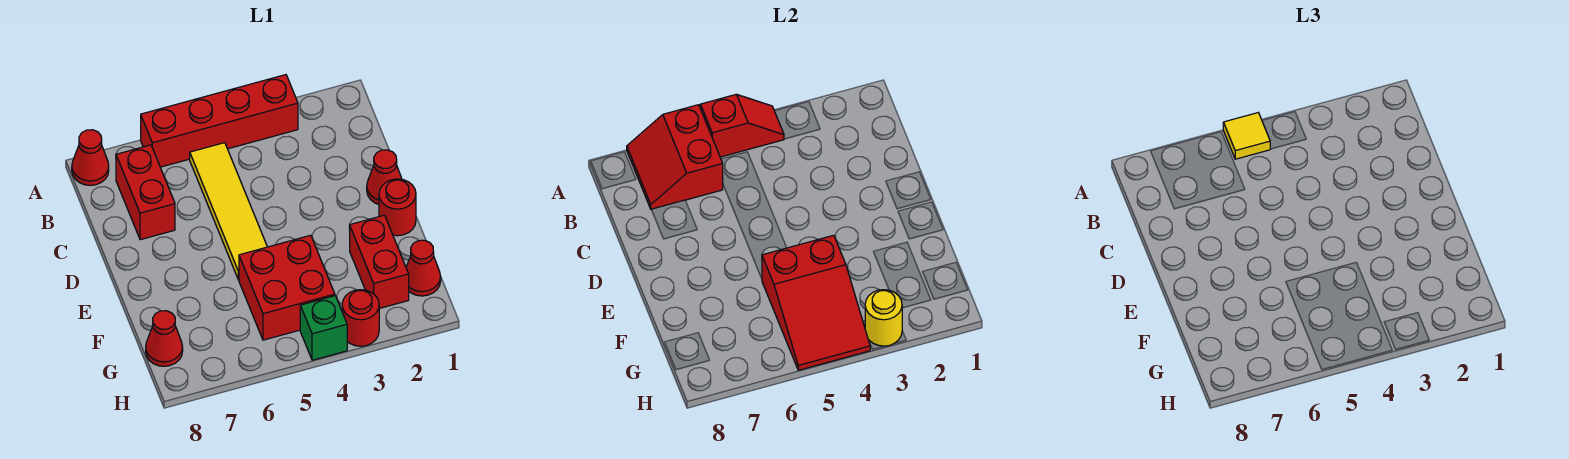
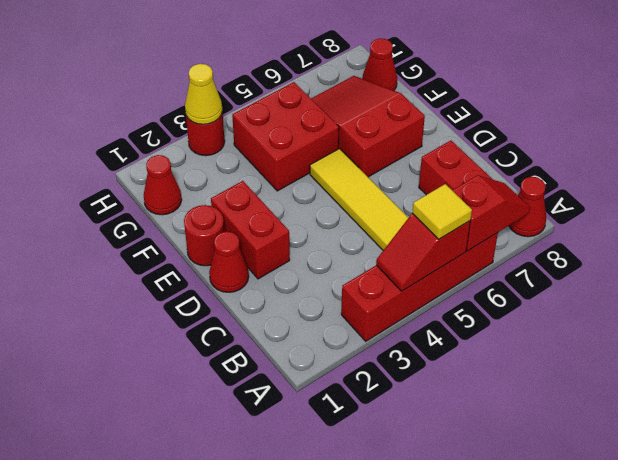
red 2x2 slope [627,105,723,209] -> red 1x2 slope [452,175,530,251]
red 1x2 brick [350,215,409,309] -> red 1x2 brick moved to [211,181,290,279]
red 2x3 slope [762,235,870,370] -> red 2x3 slope moved to [311,76,425,177]
yellow 1x1 round brick [865,290,902,346] -> yellow 1x1 cone [185,64,222,124]
green 1x1 brick [300,296,347,360] -> none

